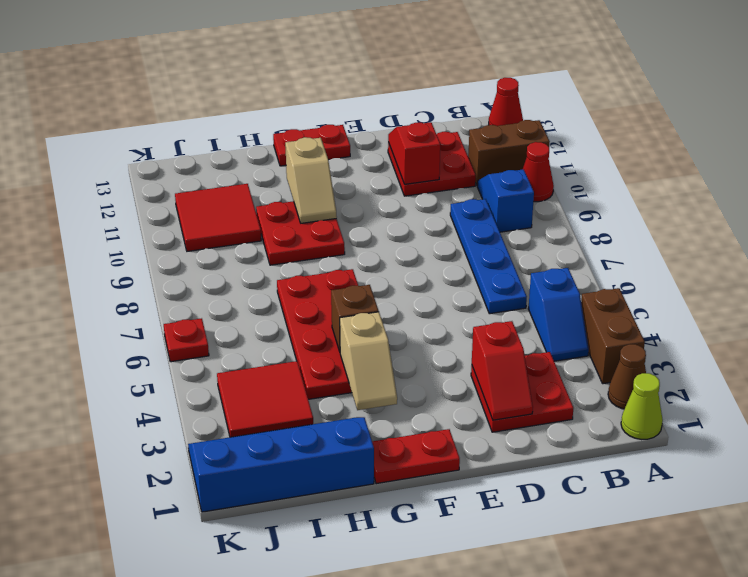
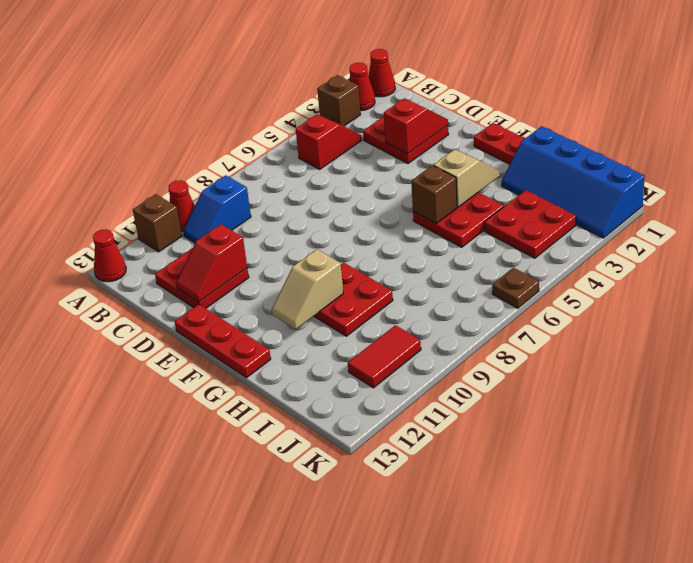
lime 1x1 cone [621,373,663,440] -> red 1x1 cone [368,49,395,97]
brown 1x1 cone [608,344,646,409] -> red 1x1 cone [349,63,375,111]
brown 1x2 brick [581,288,645,384] -> brown 1x1 brick [317,75,361,126]
brown 1x2 brick [468,120,550,186] -> brown 1x1 brick [133,194,182,252]
blue 1x2 slope [528,268,589,361] -> red 1x2 slope [296,115,362,169]
blue 1x4 plate [450,199,527,314] -> none
red 1x2 plate [273,125,350,166] -> red 1x3 plate [175,304,271,378]
red 2x4 plate [277,269,358,399] -> red 2x2 plate [413,192,504,247]
tan 1x2 slope [285,137,337,223] -> tan 1x2 slope turned to [272,249,343,329]
red 2x2 tile [217,361,313,437] -> red 2x2 plate [484,190,576,258]
red 2x2 tile [175,184,261,251] -> red 1x2 tile [348,325,421,388]
red 1x1 plate [164,318,209,362] -> brown 1x1 plate [492,268,539,308]

